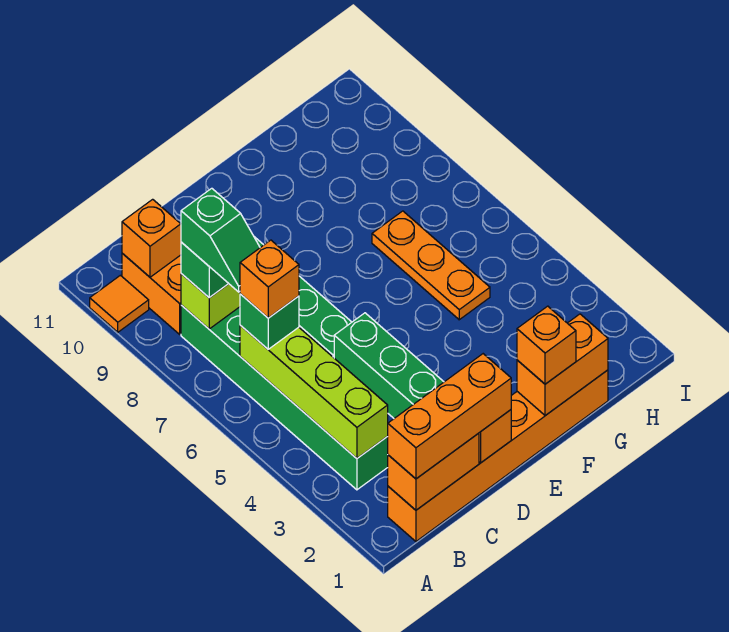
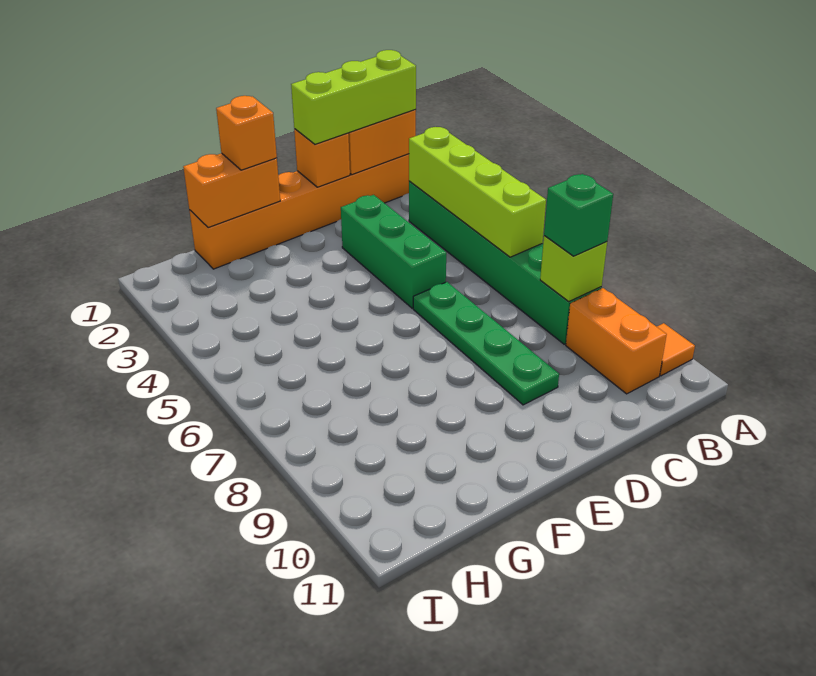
orange 1x3 brick [387,354,511,479] -> lime 1x3 brick [291,50,416,144]
green 1x1 brick [240,294,299,349] -> none
orange 1x1 brick [240,240,299,318] -> none
green 1x2 slope [181,188,260,292] -> none
orange 1x1 brick [122,199,181,277] -> none
orange 1x3 plate [372,211,490,320] -> none

